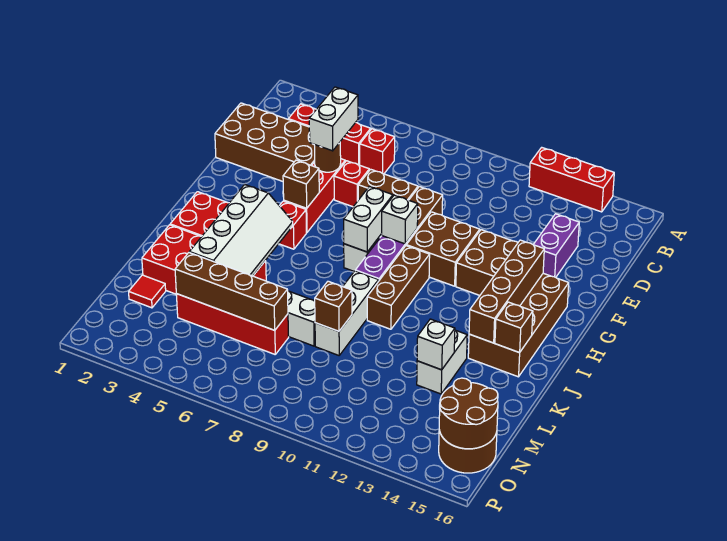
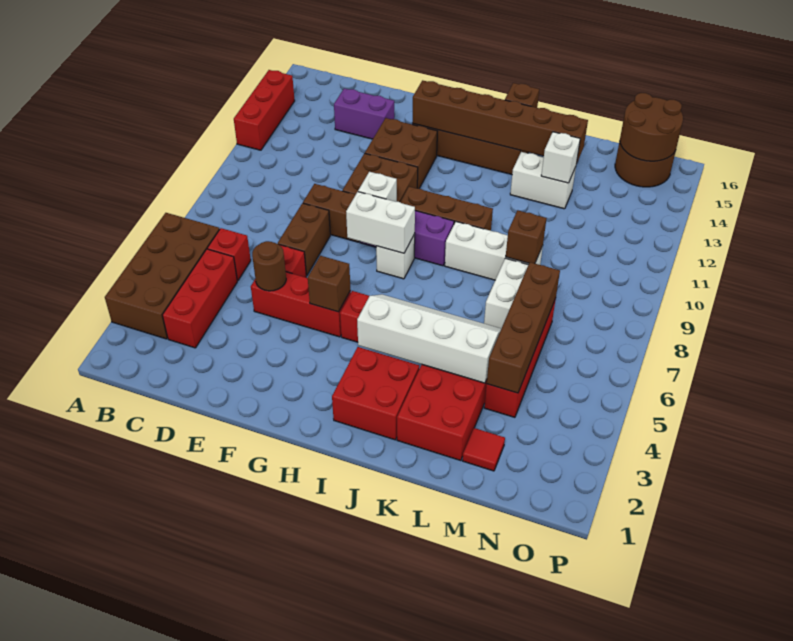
brown 2x4 brick [215,103,315,181] -> brown 2x4 brick moved to [105,213,220,339]
white 1x2 brick [309,87,358,151] -> none
brown 1x4 brick [469,240,544,343] -> brown 1x6 brick [412,80,588,164]

